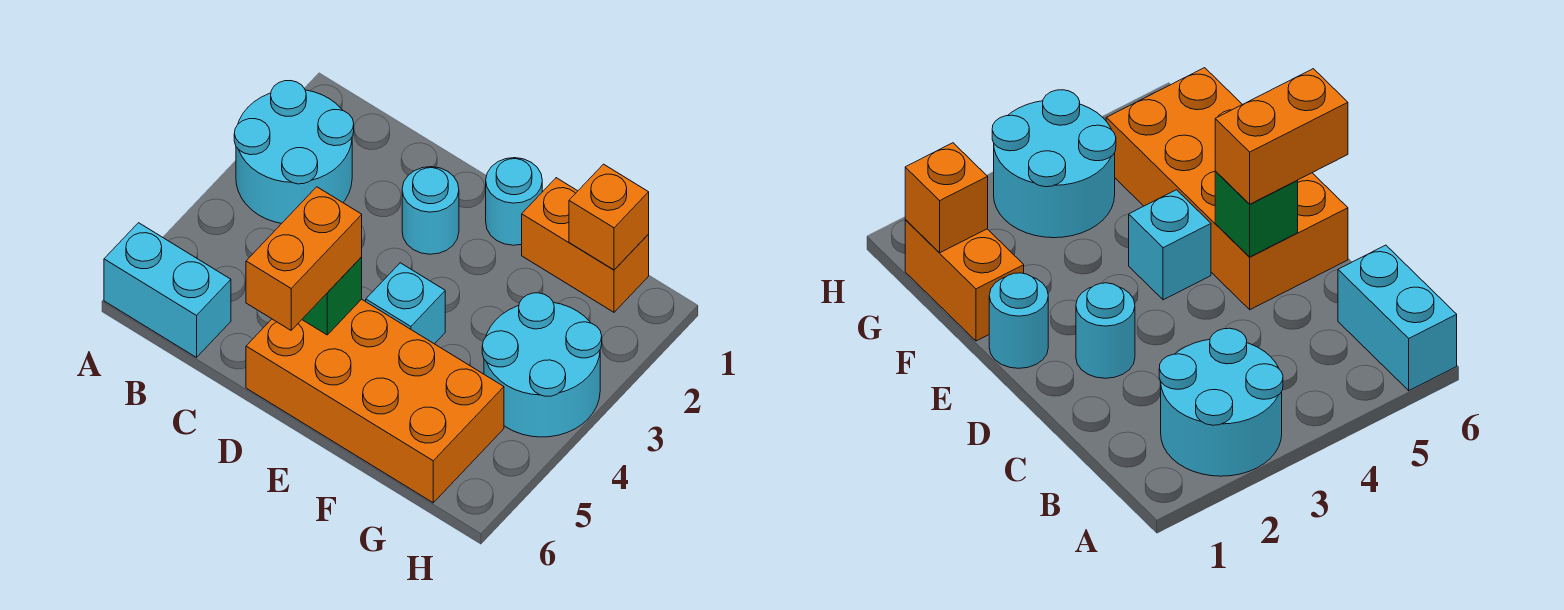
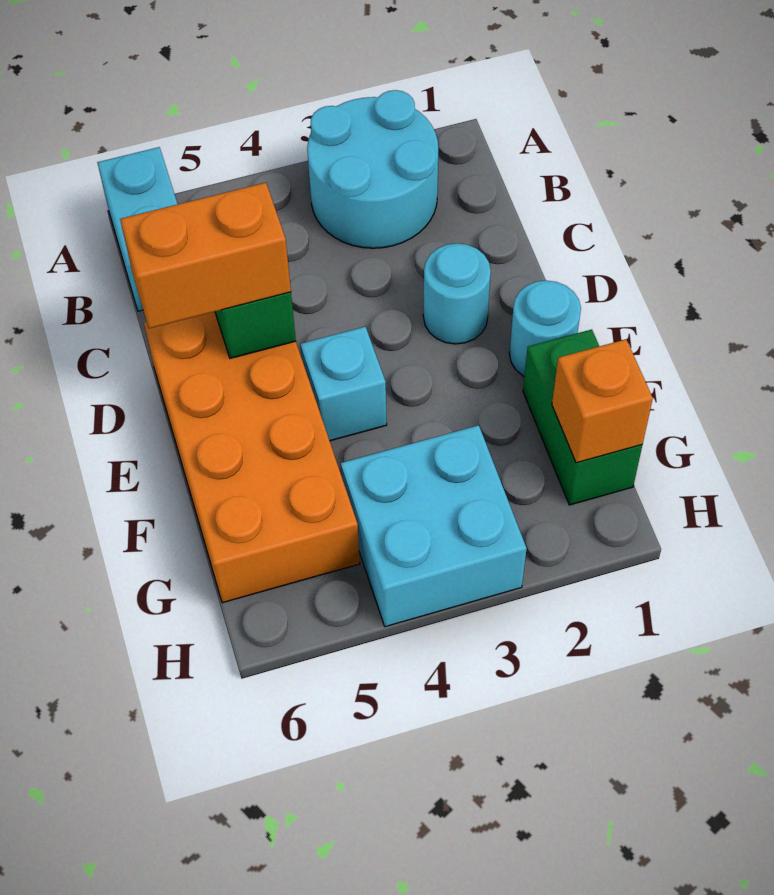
orange 1x2 brick [522,178,649,312] -> green 1x2 brick [523,329,642,505]
cyan 2x2 round brick [482,293,602,437] -> cyan 2x2 brick [341,425,527,627]

